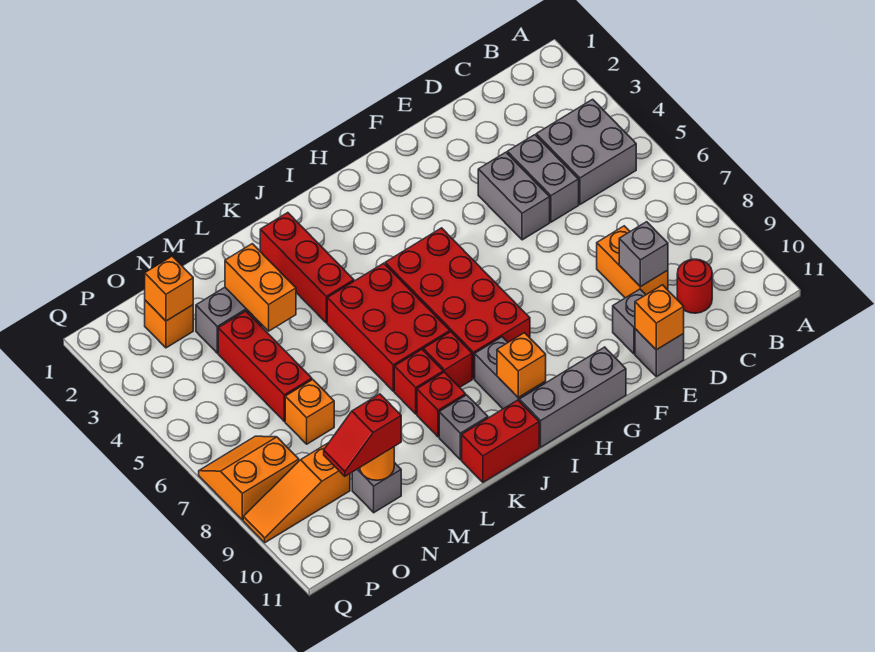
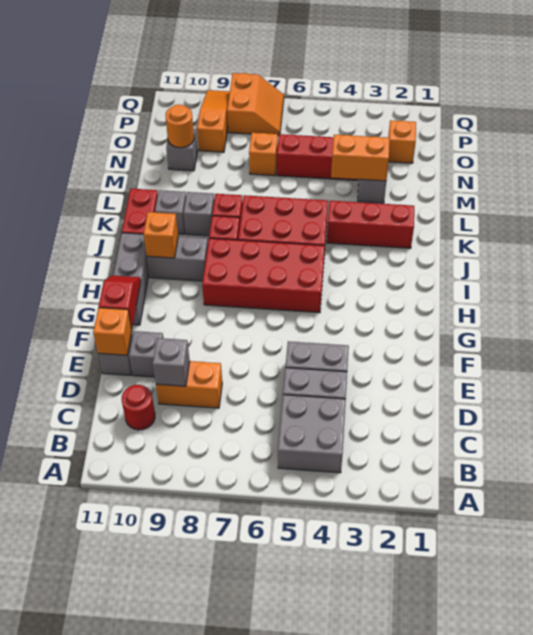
red 1x1 brick [417,372,466,437] -> grey 1x1 brick [184,192,214,236]
red 1x2 slope [324,394,401,476] -> red 1x2 slope moved to [99,275,141,329]
orange 1x1 brick [145,256,193,321] -> none

